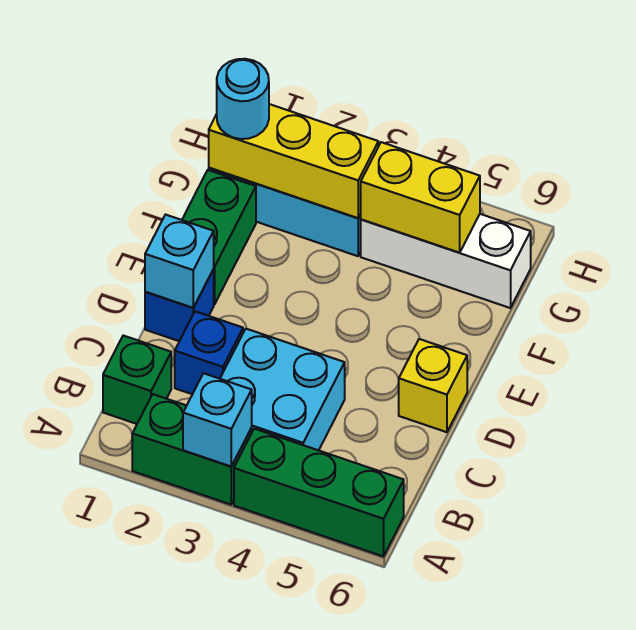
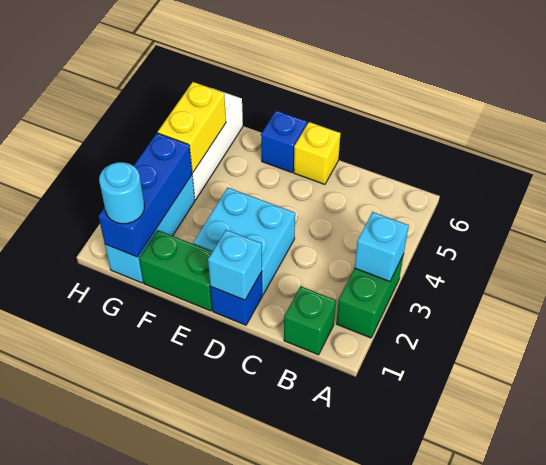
green 1x3 brick [234,429,404,556] -> none
cyan 2x2 brick [220,329,345,450] -> cyan 2x2 brick moved to [193,188,295,295]
blue 1x1 brick [175,311,243,394] -> blue 1x1 brick moved to [261,111,307,172]
yellow 1x3 brick [209,104,378,218] -> blue 1x3 brick [98,133,192,257]

